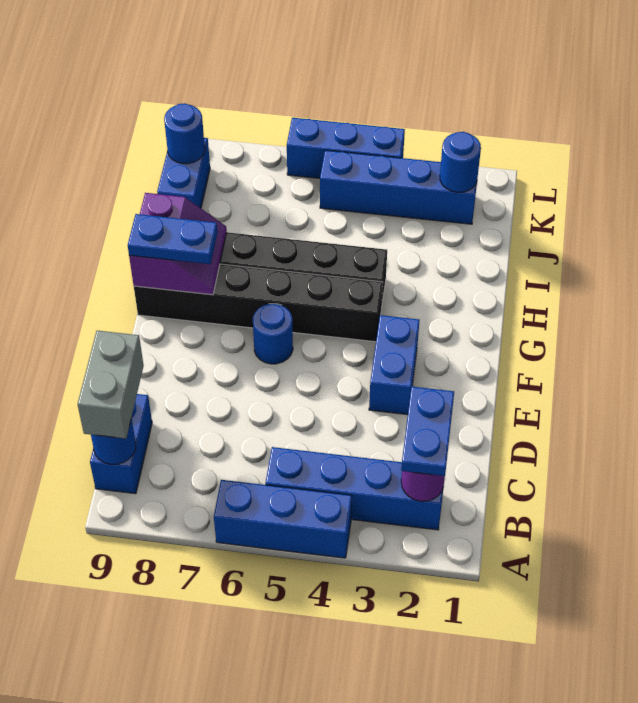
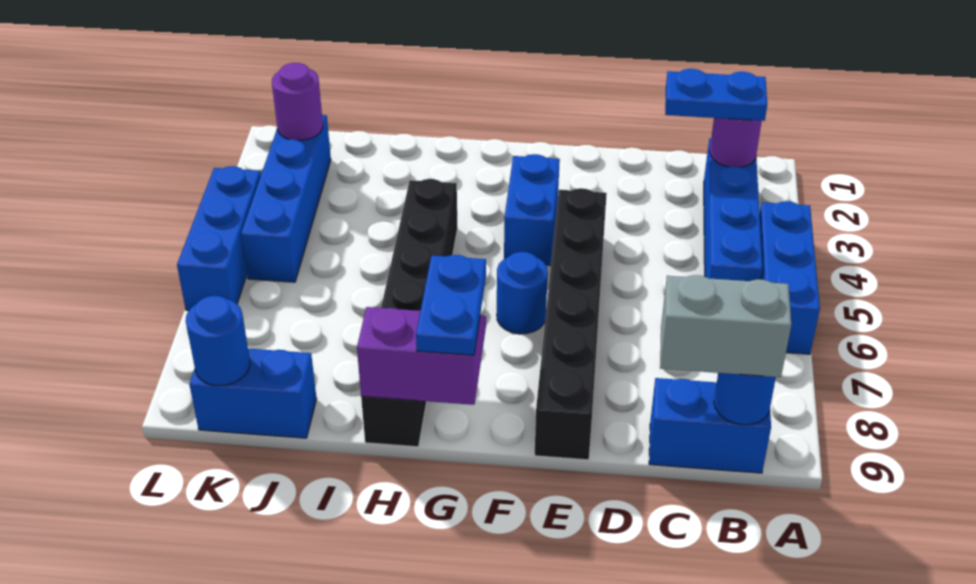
blue 1x2 brick [369,315,420,415] -> blue 1x2 brick turned to [504,154,560,266]
black 1x6 brick [134,264,383,342] -> black 1x6 brick moved to [535,188,607,460]
blue 1x1 round brick [440,132,481,192] -> purple 1x1 round brick [272,63,323,140]

